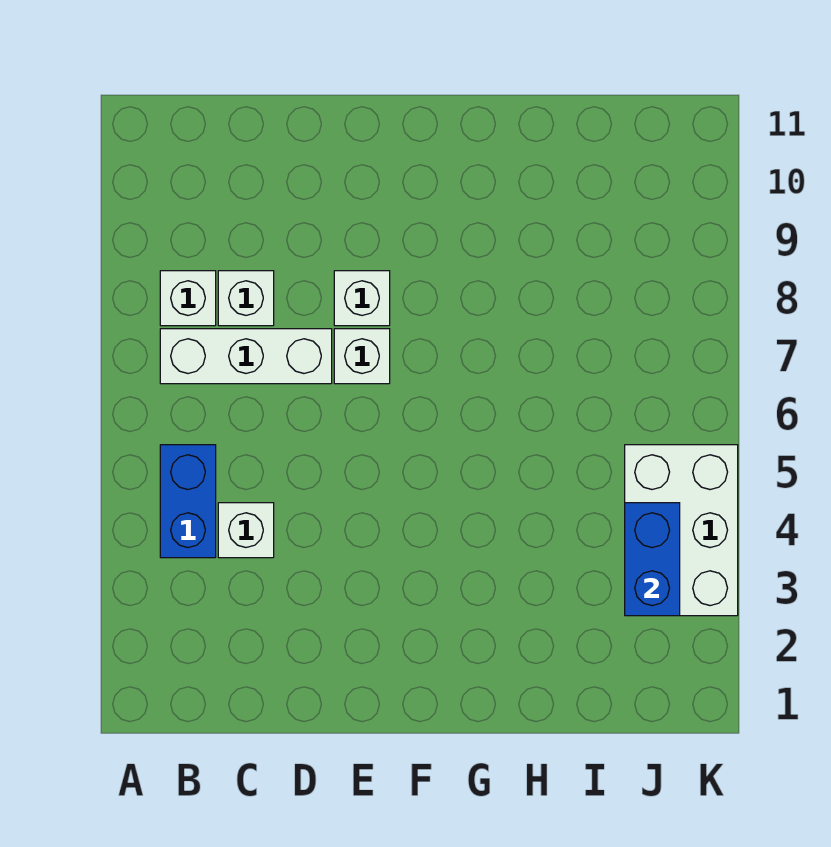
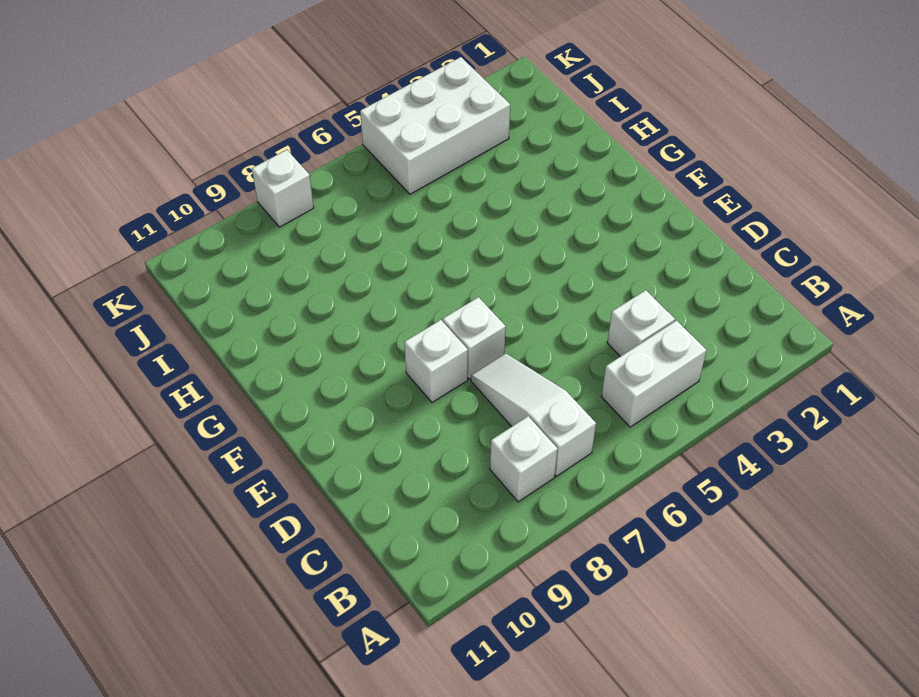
blue 1x2 brick [160,445,216,558] -> white 1x2 brick [601,321,706,427]
white 1x3 brick [160,329,332,384] -> white 1x3 slope [471,354,596,476]
white 1x1 brick [218,271,274,326] -> white 1x1 brick moved to [252,150,314,227]
blue 1x2 brick [625,503,680,616] -> none

